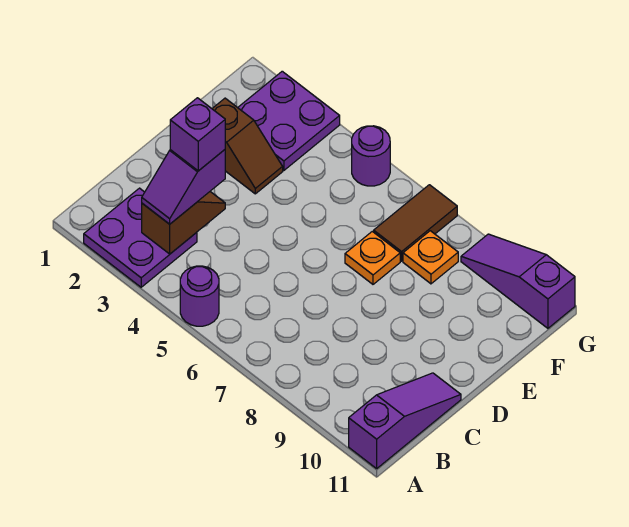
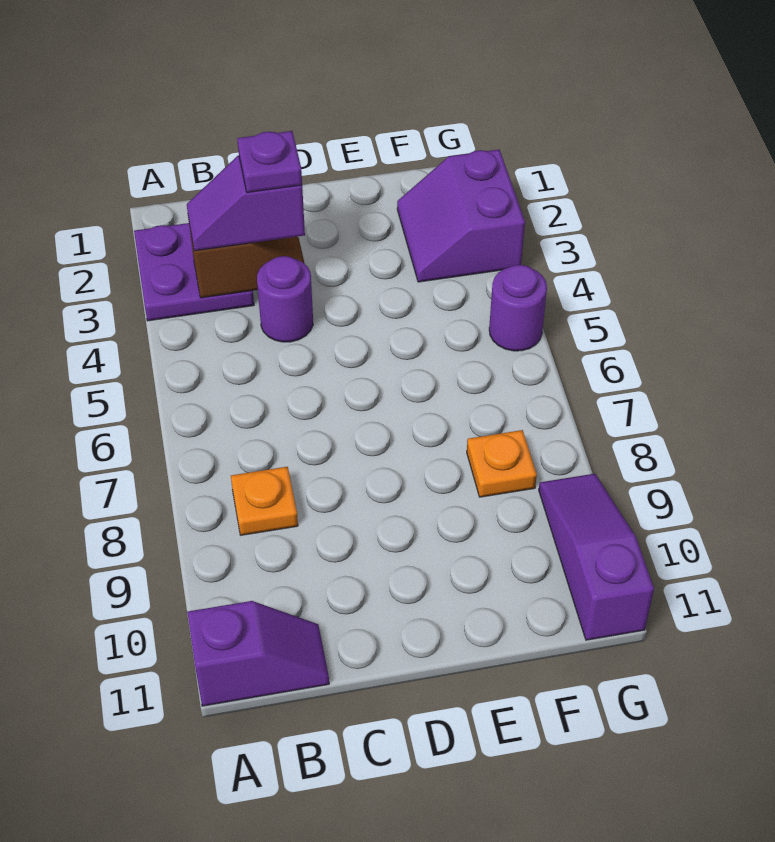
purple 1x1 round brick [180,266,219,326] -> purple 1x1 round brick moved to [257,256,313,342]
purple 1x3 slope [349,373,461,469] -> purple 1x2 slope [187,601,329,706]
purple 1x1 brick [170,98,225,171] -> purple 1x1 plate [237,131,302,192]
brown 1x2 slope [212,98,283,194] -> none
orange 1x1 plate [345,231,400,284] -> orange 1x1 plate moved to [231,467,298,535]
purple 2x2 plate [238,71,340,170] -> purple 2x2 slope [397,150,525,282]
brown 1x2 tile [374,185,457,261] -> none

